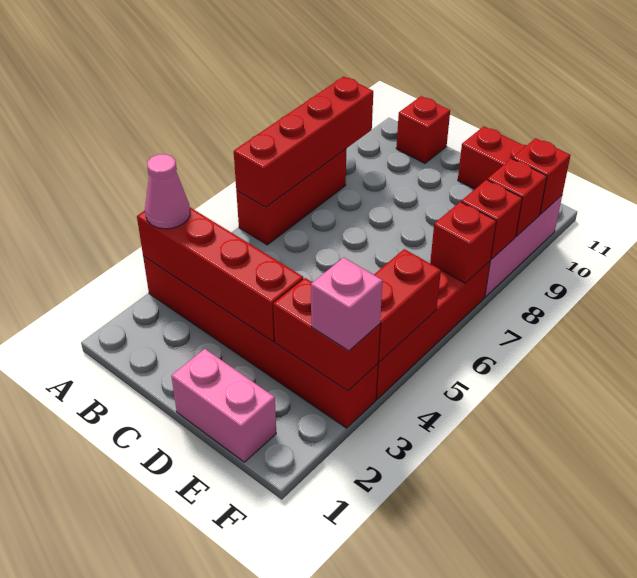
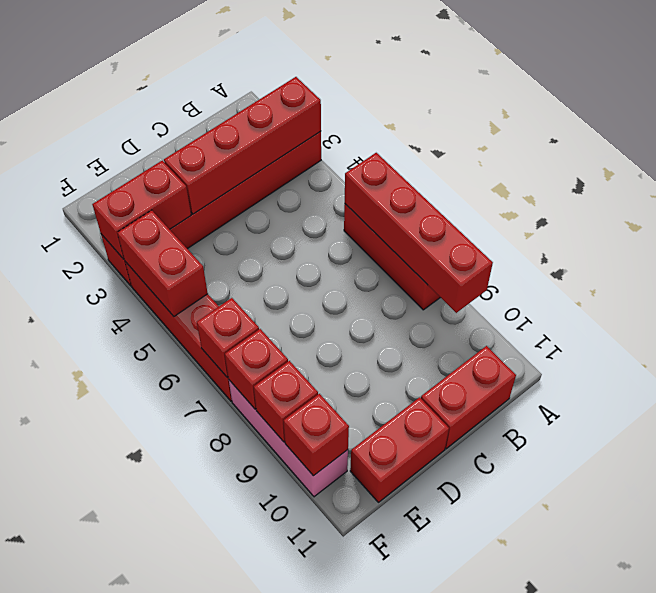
pink 1x1 cone [145,154,190,229] -> none
red 1x1 brick [396,96,450,163] -> red 1x2 brick [421,346,516,449]
pink 1x2 brick [171,349,276,462] -> none
pink 1x1 brick [311,257,383,351] -> none

